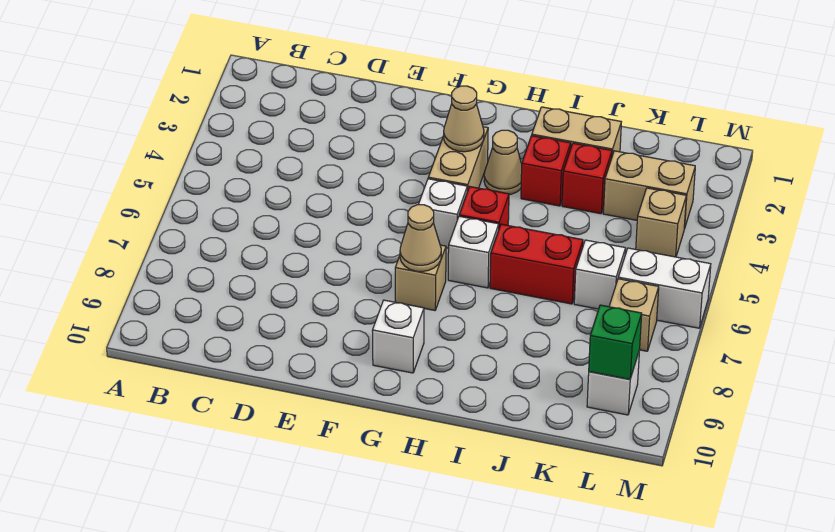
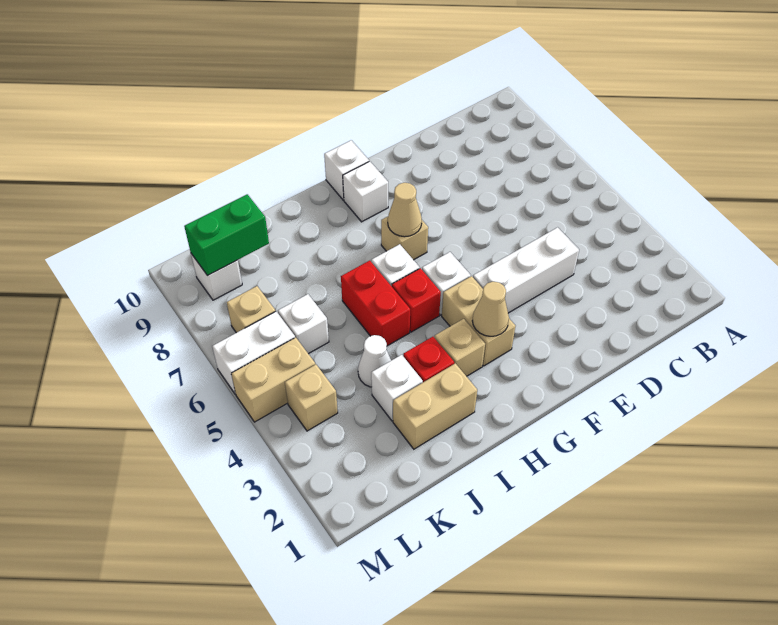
none -> white 1x3 brick [473,227,579,313]
none -> white 1x1 brick [324,140,369,200]
tan 1x1 cone [484,130,522,195] -> tan 1x1 brick [434,319,485,376]
red 1x2 brick [490,224,583,304] -> red 1x2 brick turned to [341,261,410,346]
red 1x1 brick [562,143,612,214] -> white 1x1 brick [371,355,423,421]
none -> white 1x1 cone [358,335,391,387]
tan 1x2 brick [603,151,695,229] -> tan 1x2 brick moved to [231,338,315,422]
green 1x1 brick [589,305,642,379] -> green 1x2 brick [184,194,269,276]

